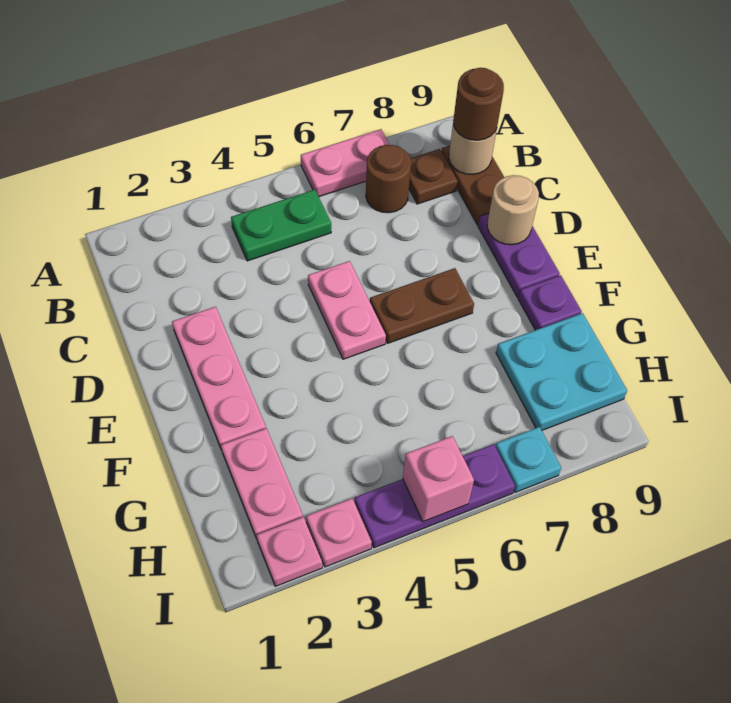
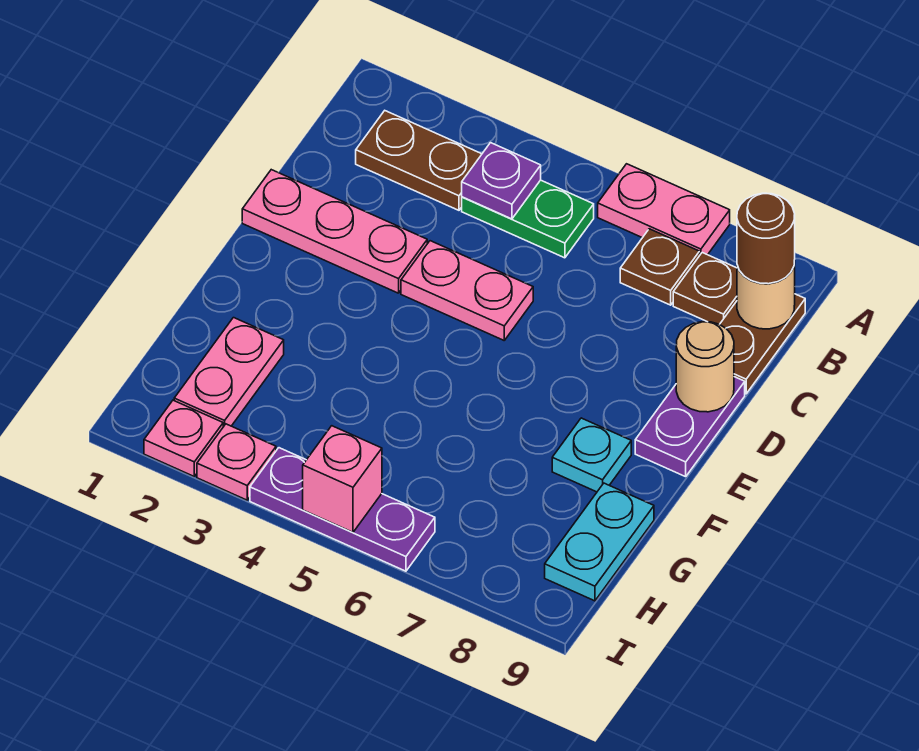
brown 1x1 round brick [366,145,411,213] -> brown 1x1 plate [620,229,700,305]
pink 1x3 plate [172,307,266,450] -> pink 1x3 plate turned to [242,170,427,293]
pink 1x2 plate [308,261,386,359] -> pink 1x2 plate turned to [401,241,533,340]
brown 1x2 plate [370,268,474,343] -> brown 1x2 plate moved to [356,111,482,210]
purple 1x1 plate [518,275,581,330] -> purple 1x1 plate moved to [462,143,541,219]
cyan 2x2 plate [496,313,627,430] -> cyan 1x2 plate [545,483,654,601]
cyan 1x1 plate [495,427,561,492] -> cyan 1x1 plate moved to [552,418,631,492]

